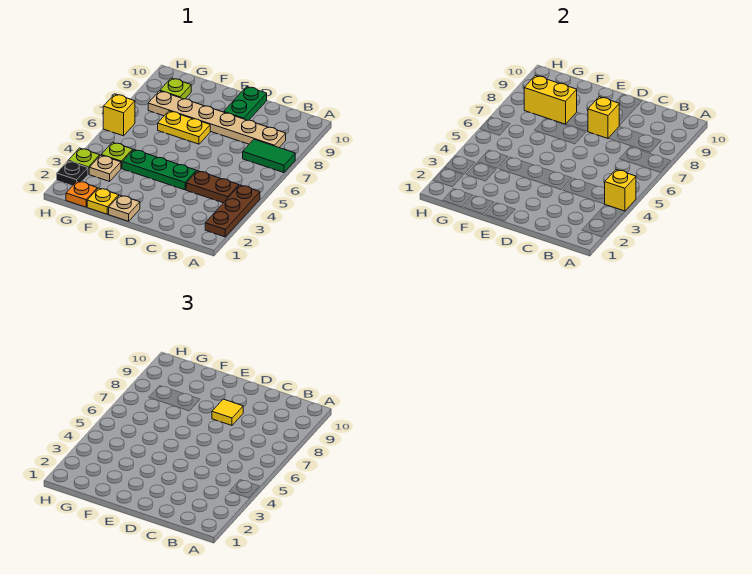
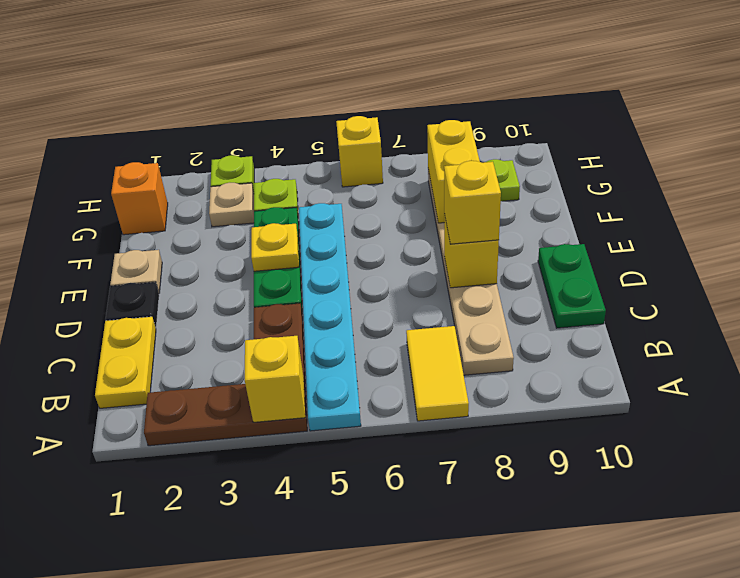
none -> cyan 1x6 plate [299,203,361,431]
green 1x2 tile [243,139,295,173] -> yellow 1x2 tile [406,326,469,421]
yellow 1x1 tile [212,399,243,425] -> yellow 1x1 brick [444,161,501,244]
green 1x2 plate [224,87,267,120] -> green 1x2 plate turned to [538,244,606,328]
yellow 1x2 plate [158,111,210,144] -> yellow 1x2 plate moved to [95,317,156,408]
yellow 1x1 plate [87,188,119,214] -> yellow 1x1 plate moved to [251,223,299,271]
orange 1x1 plate [66,181,97,207] -> orange 1x1 brick [111,162,168,235]
black 1x1 plate [57,161,88,186] -> black 1x1 plate moved to [106,282,159,327]

